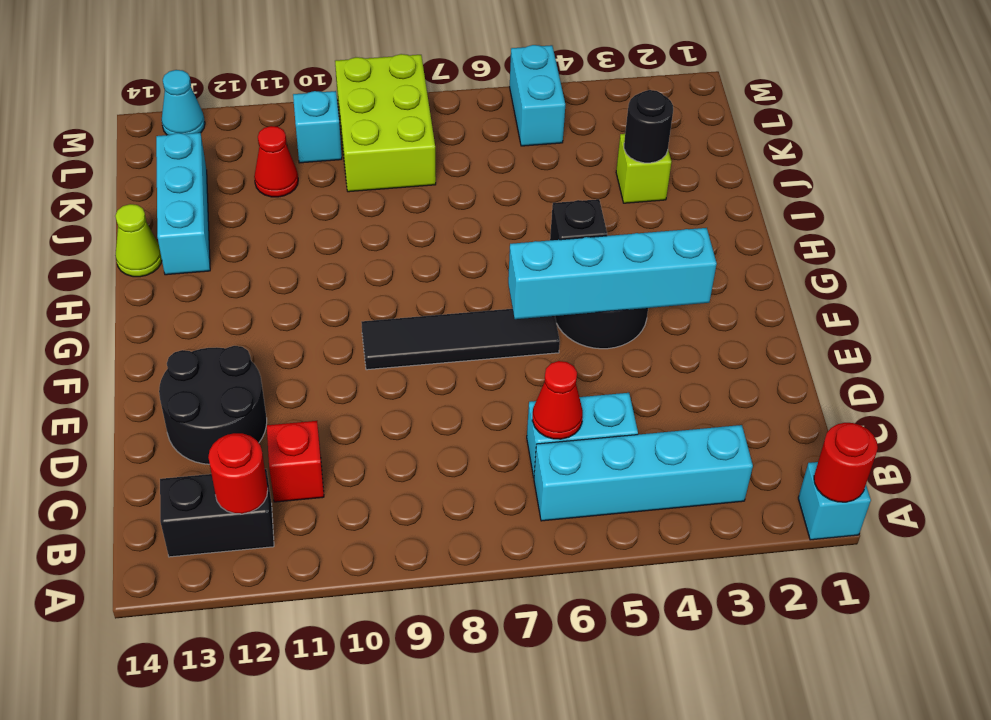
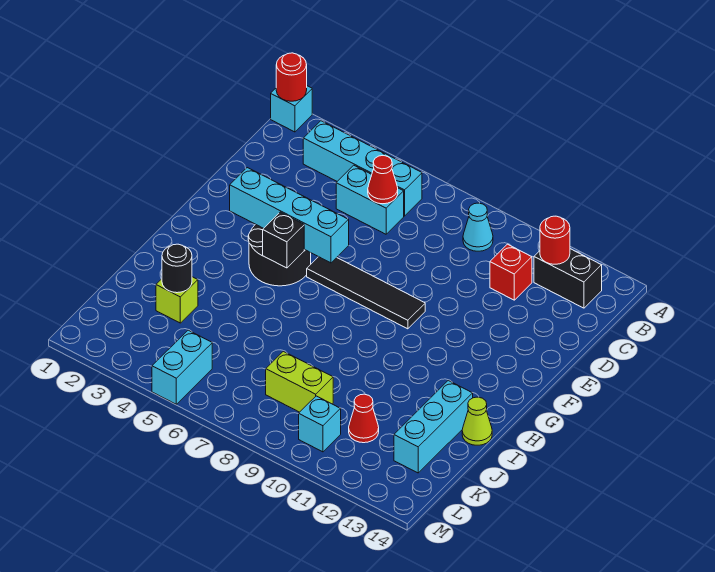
black 2x2 round brick [159,346,267,464] -> none
lime 2x3 brick [335,54,436,192] -> lime 1x2 brick [266,351,333,412]
cyan 1x1 cone [162,70,205,135] -> cyan 1x1 cone moved to [463,203,493,251]

